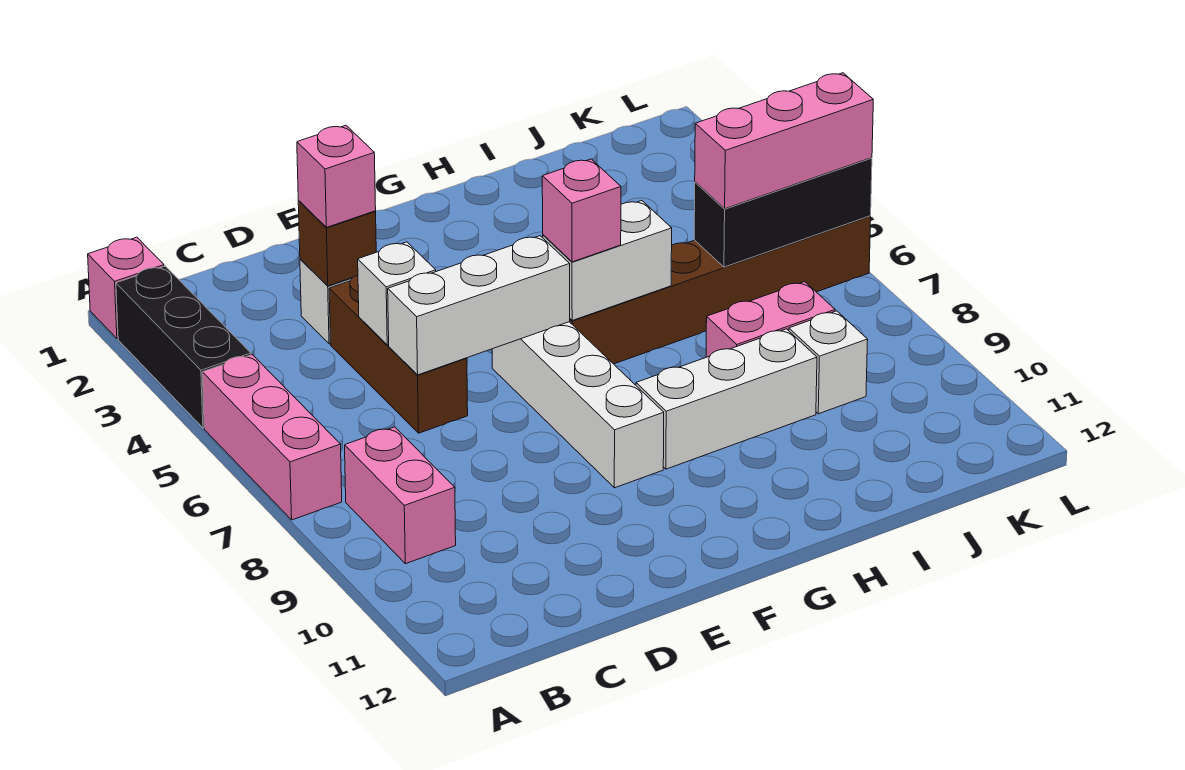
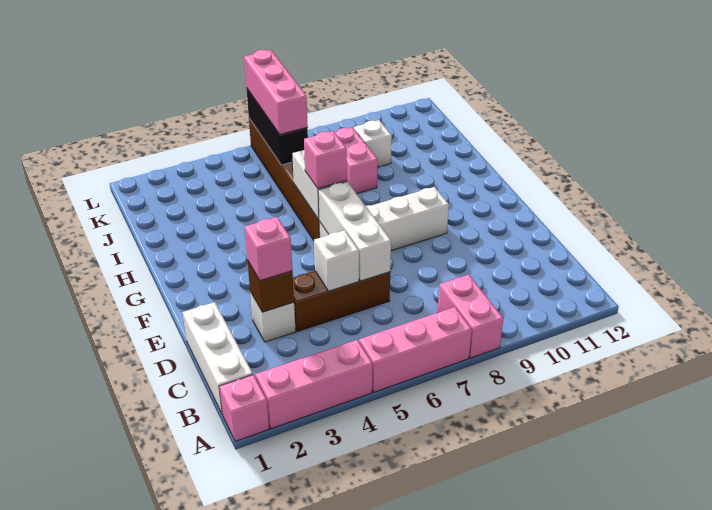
black 1x3 brick [116,266,251,428] -> pink 1x3 brick [255,340,373,429]
pink 1x2 brick [345,427,456,564] -> pink 1x2 brick turned to [438,275,503,358]
white 1x3 brick [636,329,817,469] -> white 1x3 brick moved to [183,302,253,413]

